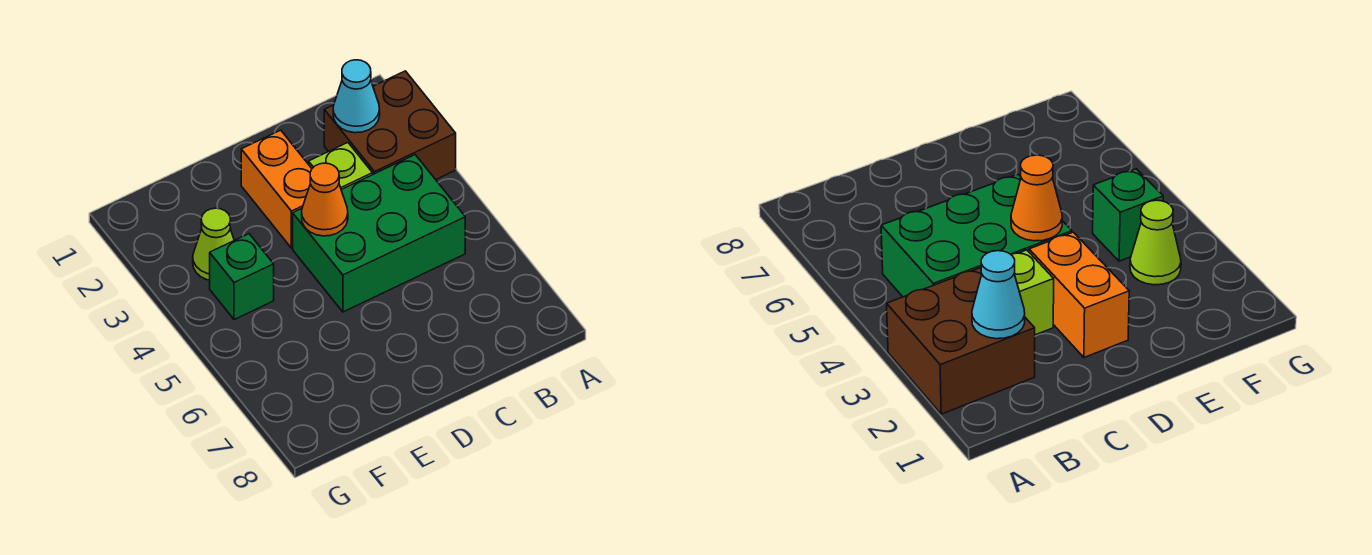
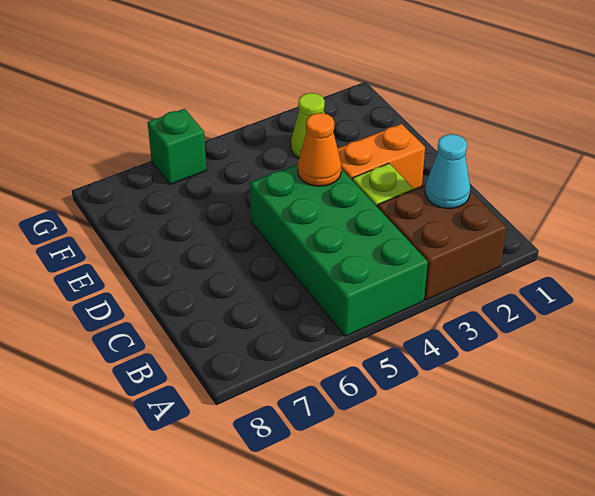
green 2x3 brick [293,155,465,312] -> green 2x4 brick [250,164,428,336]
green 1x1 brick [210,234,274,320] -> green 1x1 brick moved to [148,109,206,185]

